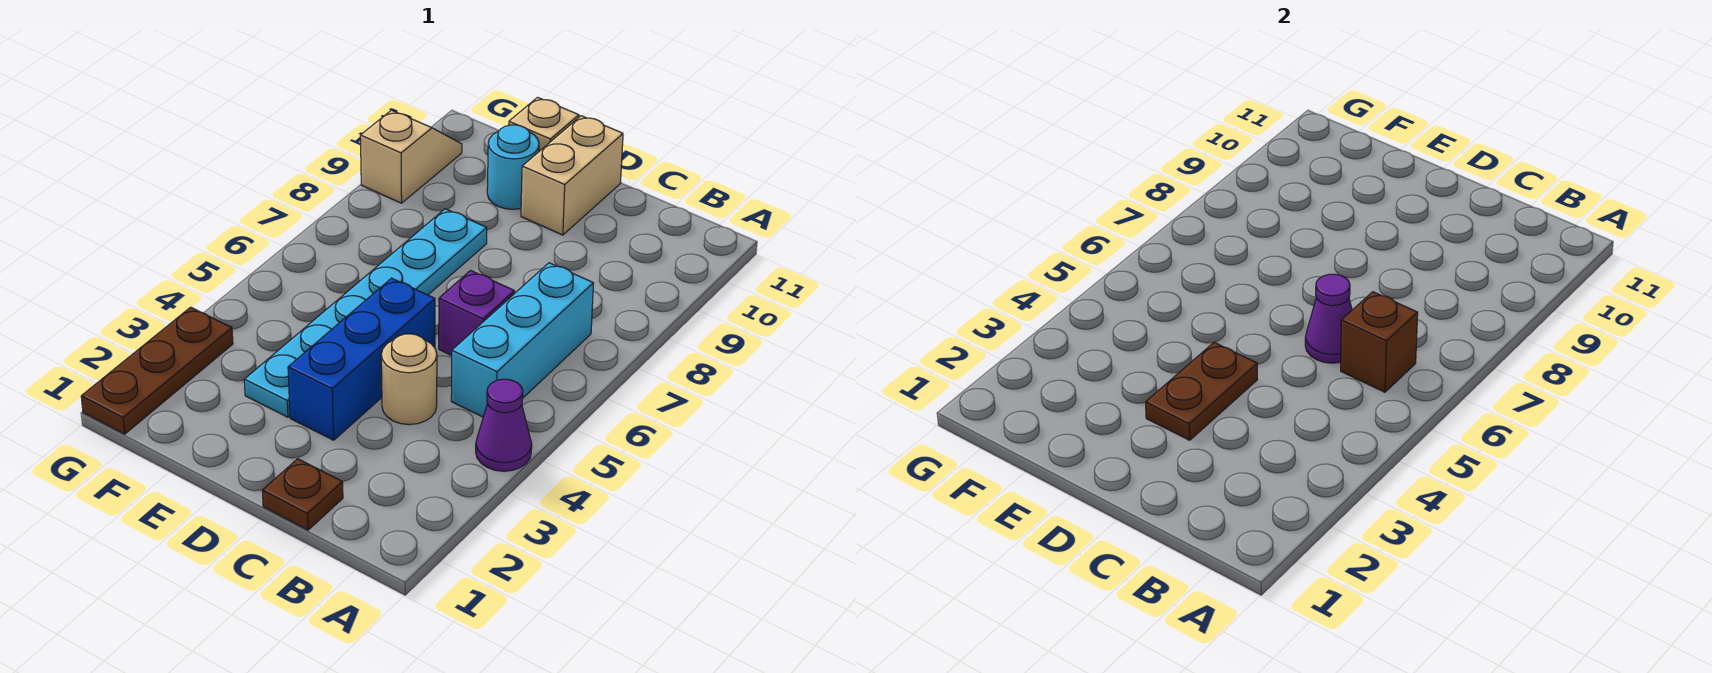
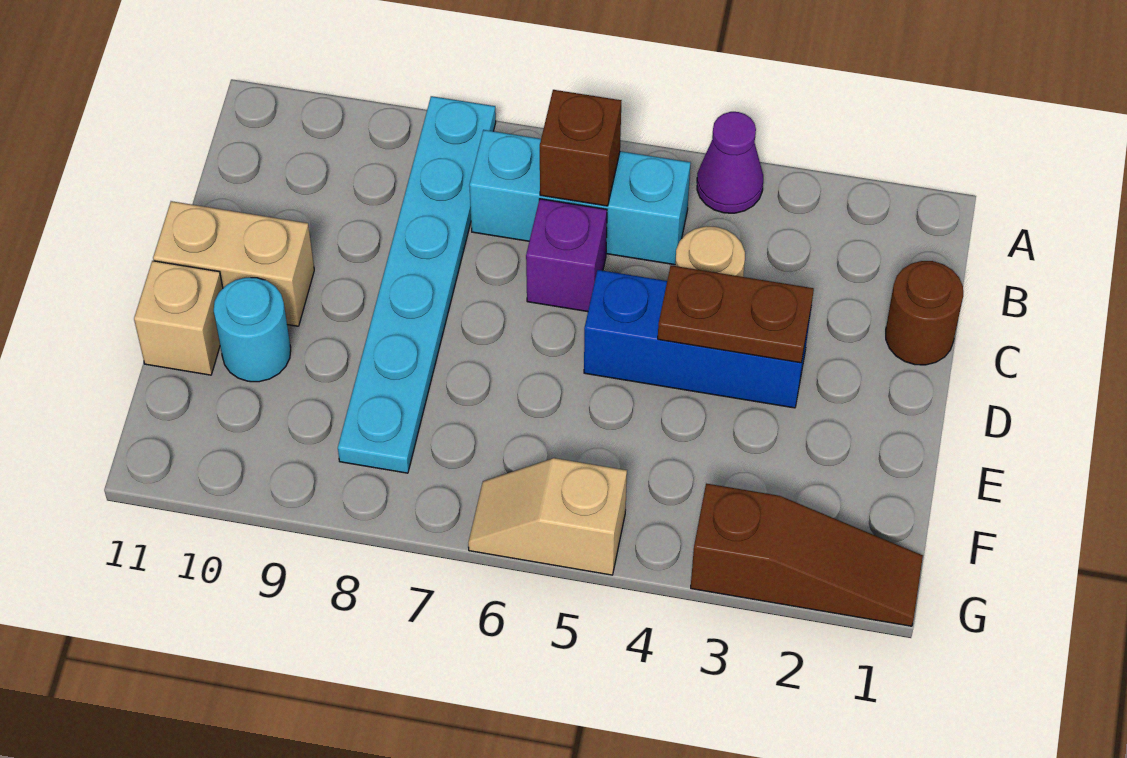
brown 1x1 plate [262,459,343,530] -> brown 1x1 round brick [886,261,963,365]
purple 1x1 cone [1305,274,1352,363] -> none
cyan 1x6 plate [244,209,487,417] -> cyan 1x6 plate turned to [338,96,496,473]
brown 1x3 plate [81,307,233,434] -> brown 1x3 slope [691,484,923,626]
tan 1x2 slope [360,110,462,203] -> tan 1x2 slope moved to [468,458,627,575]

